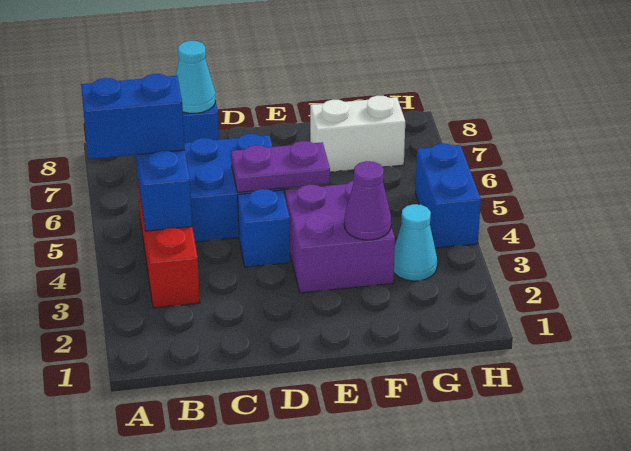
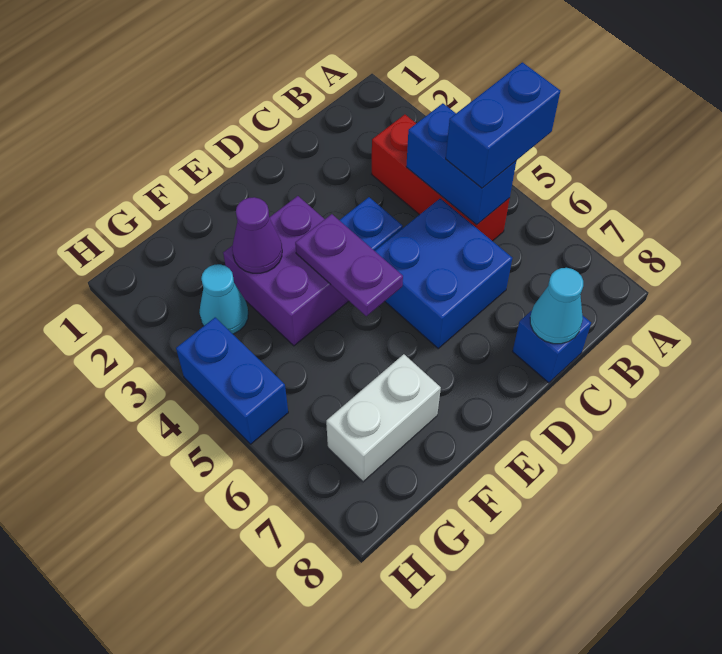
purple 1x2 plate [231,141,330,192] -> purple 1x2 plate turned to [295,214,403,316]

